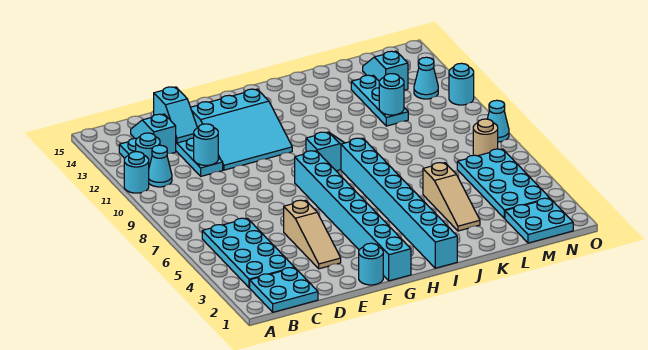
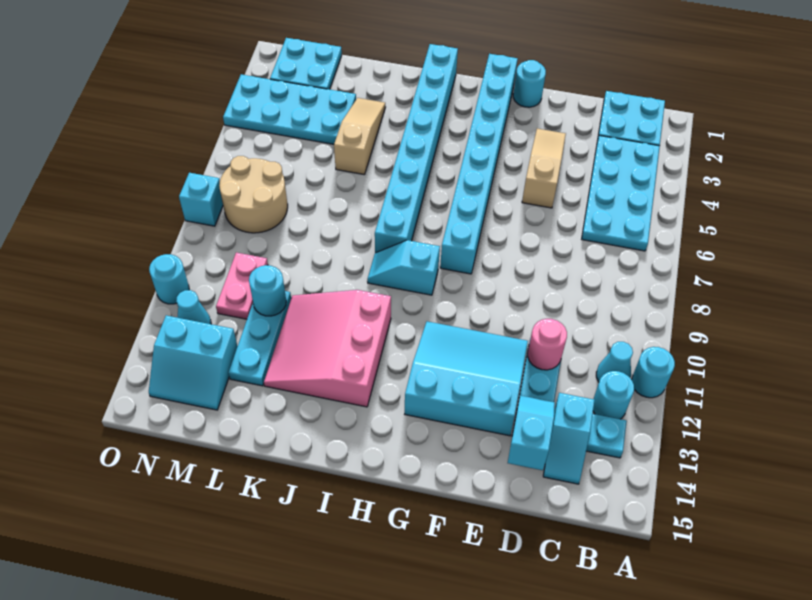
cyan 1x1 round brick [194,124,218,165] -> pink 1x1 round brick [528,319,567,370]
none -> pink 3x3 slope [264,290,391,407]
cyan 2x4 plate [457,149,549,218] -> cyan 2x4 plate turned to [223,74,356,144]
none -> pink 1x2 plate [216,253,268,319]
cyan 1x2 slope [363,51,408,90] -> cyan 2x2 slope [149,315,238,410]
tan 1x1 round brick [473,119,498,156] -> tan 2x2 round brick [219,156,288,233]
cyan 1x1 cone [487,100,509,142] -> cyan 1x1 brick [179,173,223,226]

